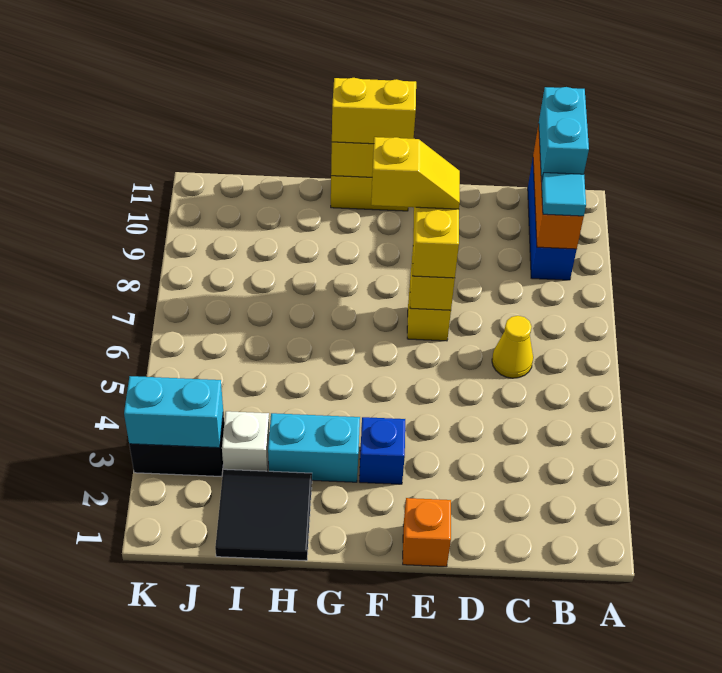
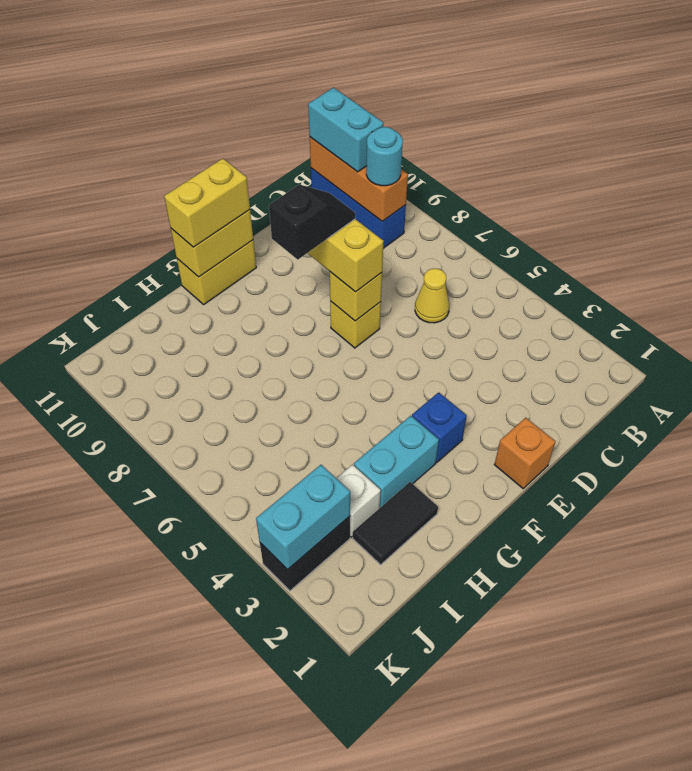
cyan 1x1 tile [542,173,586,216] -> cyan 1x1 round brick [366,127,403,186]
yellow 1x2 slope [371,137,460,209] -> black 1x2 slope [269,185,355,259]
black 2x2 tile [215,469,312,561] -> black 1x2 tile [353,482,438,565]

